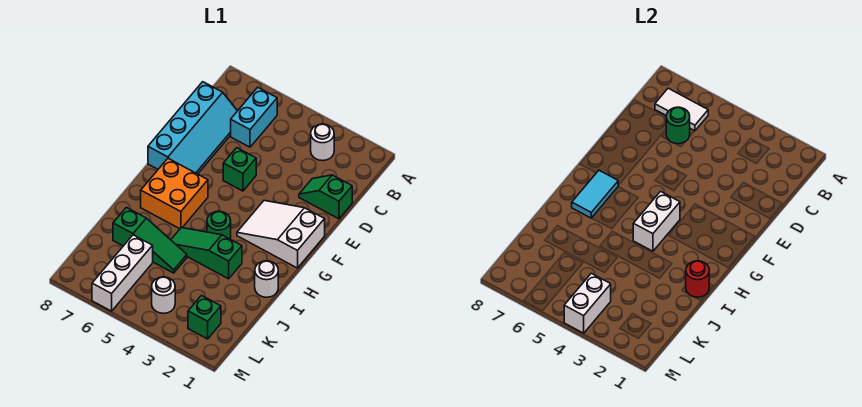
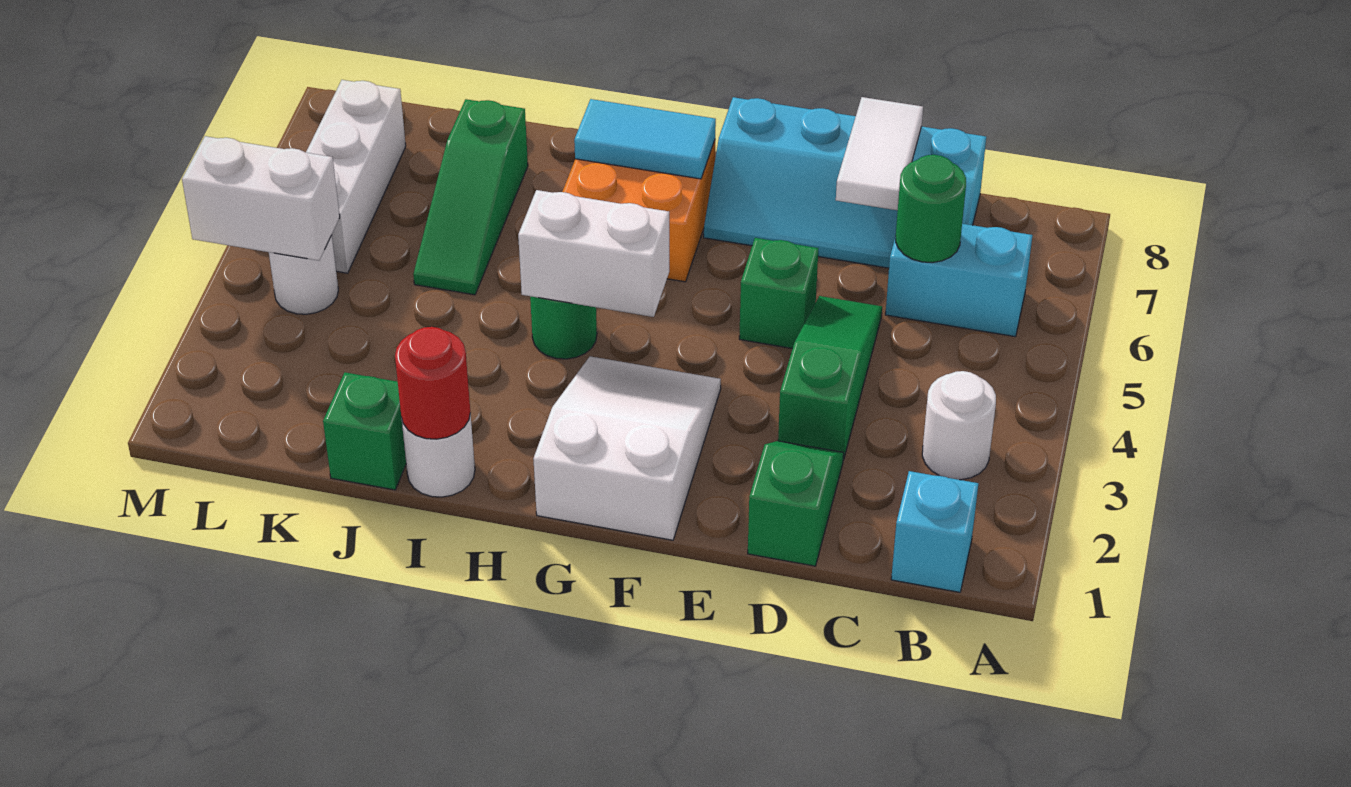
none -> cyan 1x1 brick [891,471,978,592]
white 1x2 tile [655,88,708,131] -> white 1x2 tile moved to [836,97,923,210]
green 1x3 slope [171,228,242,279] -> green 1x3 slope moved to [778,296,882,460]
white 1x3 brick [92,235,153,311] -> white 1x3 brick turned to [306,80,406,273]
green 1x1 brick [188,296,221,339] -> green 1x1 brick moved to [323,372,406,490]

